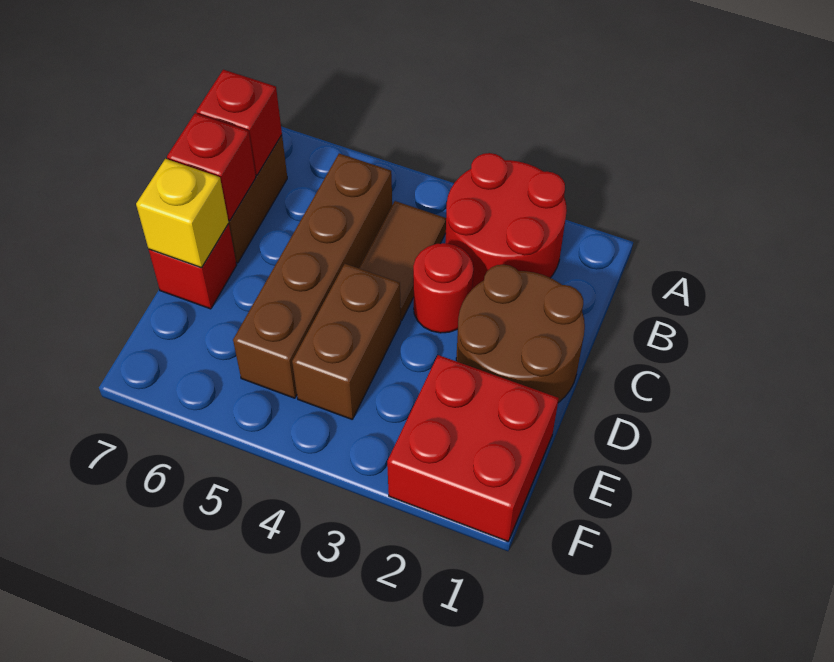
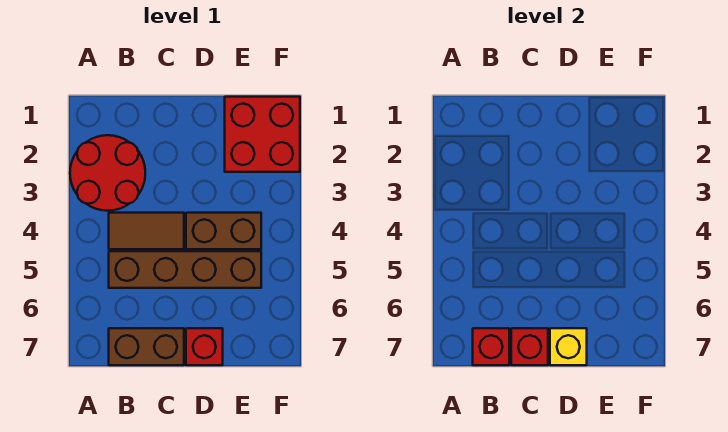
brown 2x2 round brick [456,265,585,403] -> none
red 1x1 round brick [413,243,473,333] -> none

